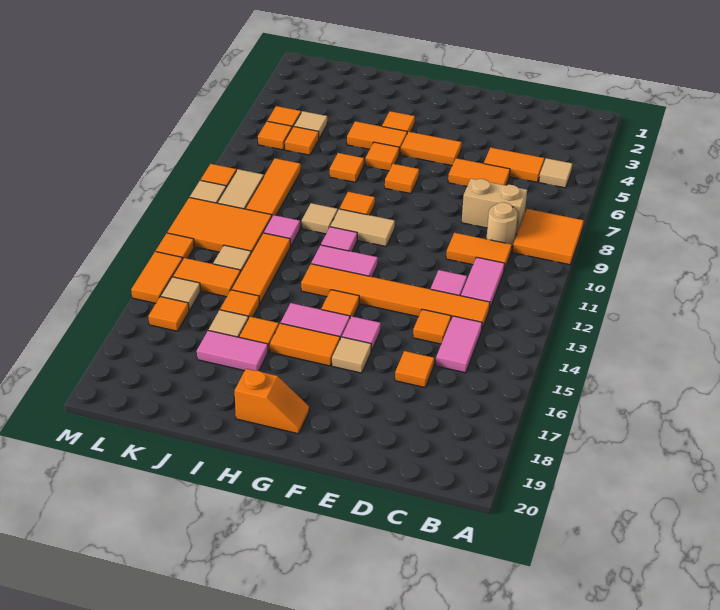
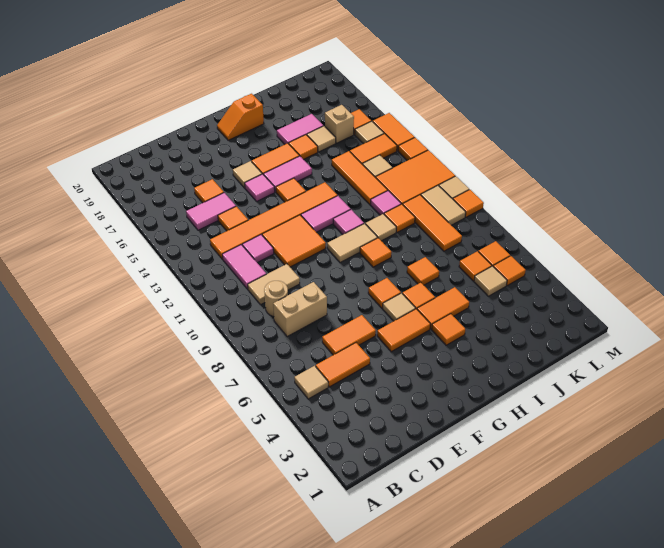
orange 2x2 tile [513,209,584,265] -> orange 2x2 tile moved to [262,215,326,267]
orange 1x2 tile [446,233,512,270] -> tan 1x2 tile [248,264,300,305]
pink 1x2 tile [436,316,482,373] -> pink 1x2 tile turned to [186,193,236,230]
none -> tan 1x1 tile [383,293,416,321]
orange 1x1 tile [220,290,259,318] -> orange 1x1 tile moved to [384,204,415,232]
none -> tan 1x1 brick [325,105,354,143]

